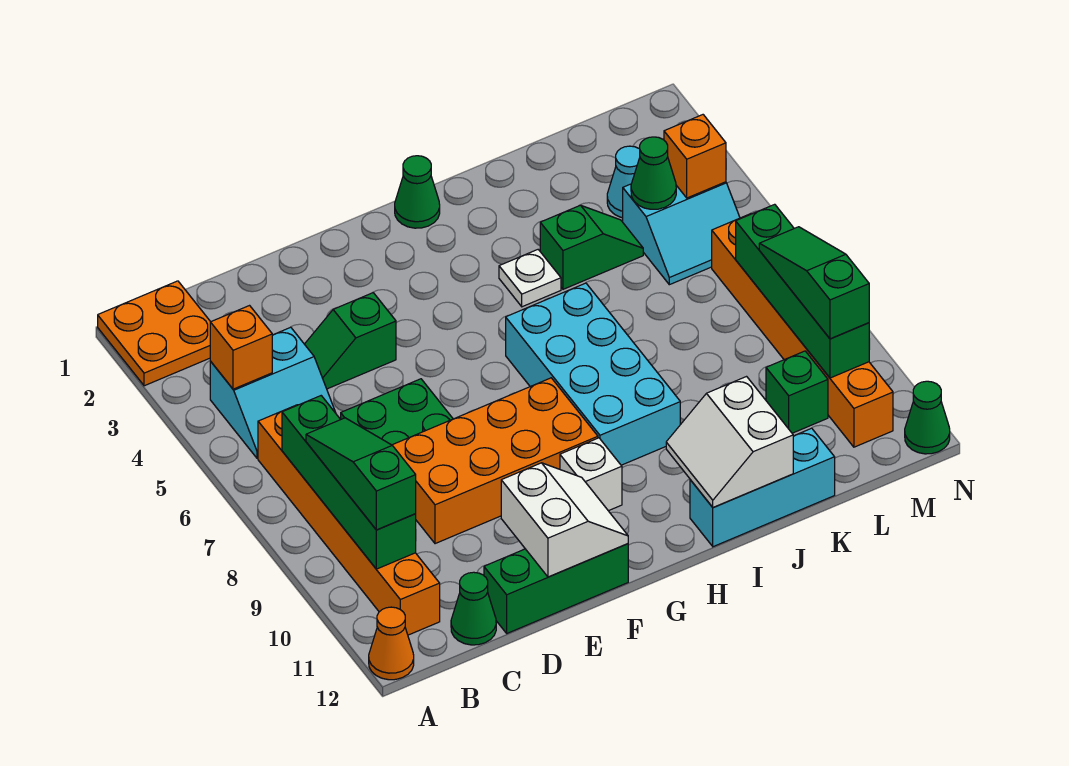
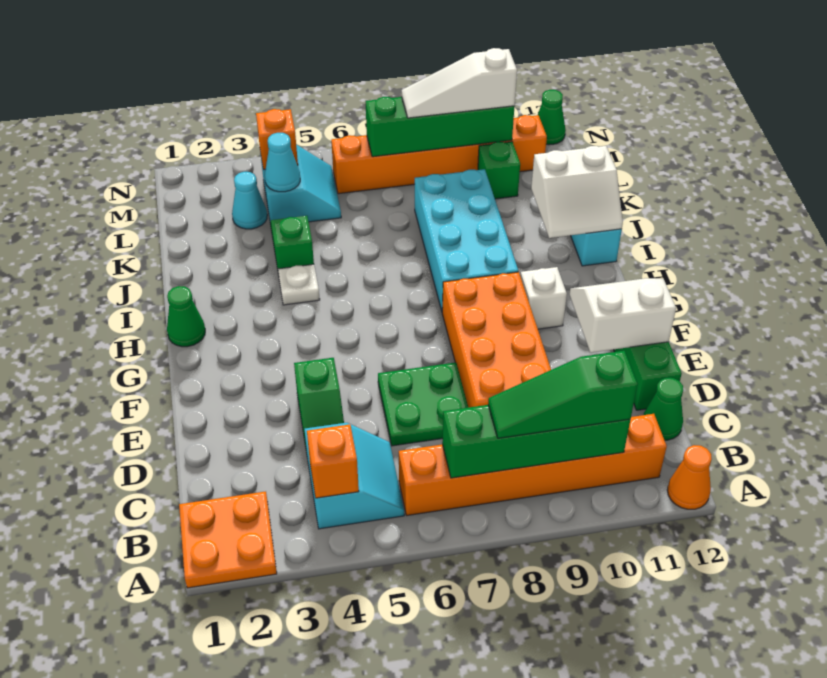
cyan 2x4 brick [506,283,680,465] -> cyan 2x4 brick turned to [415,169,518,311]
green 1x1 cone [631,137,676,209] -> cyan 1x1 cone [265,133,300,192]
green 1x3 slope [759,227,869,339] -> white 1x3 slope [402,48,517,118]

